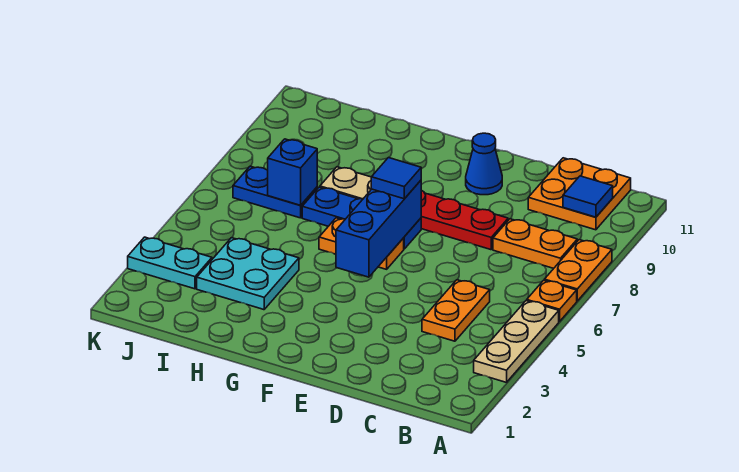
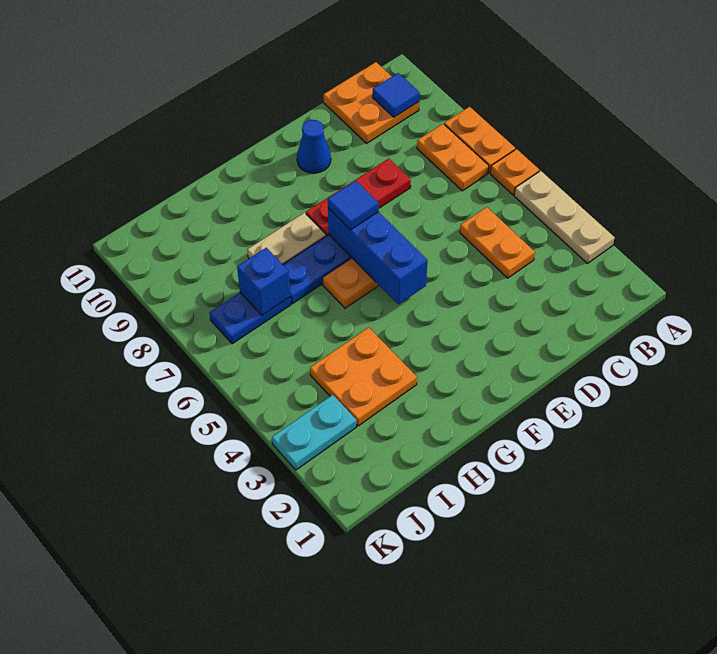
orange 1x2 plate [493,219,577,268] -> orange 1x2 plate turned to [417,124,489,191]
cyan 2x2 plate [197,238,299,310] -> orange 2x2 plate [310,327,417,426]

